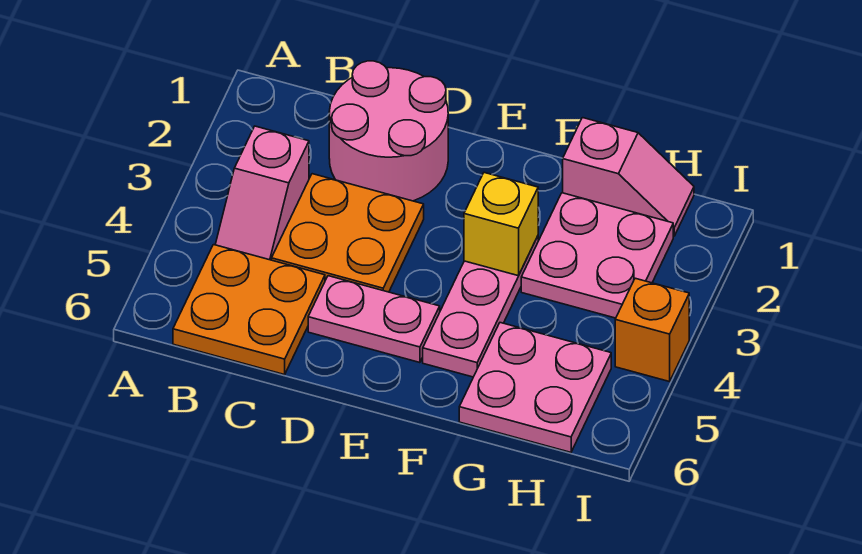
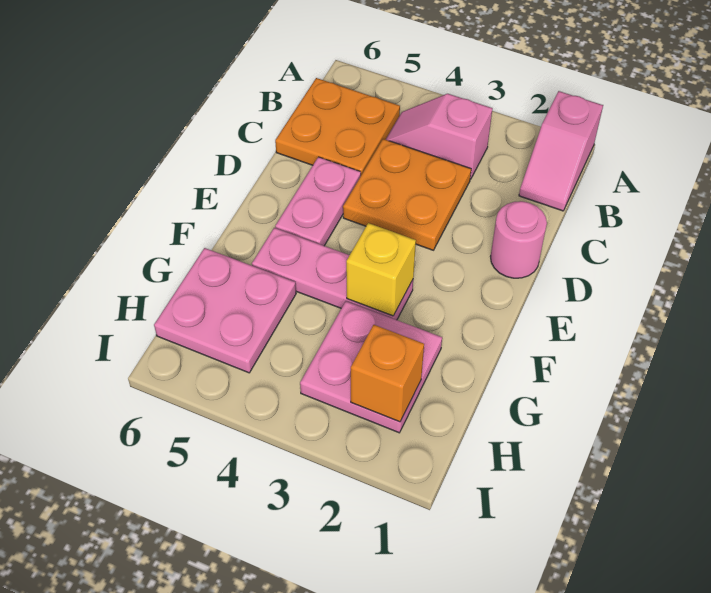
pink 2x2 round brick [329,61,448,201] -> pink 1x1 round brick [491,201,547,278]
pink 1x2 slope [563,118,694,236] -> pink 1x2 slope moved to [519,91,603,211]
orange 1x1 brick [615,278,689,382] -> orange 1x1 brick moved to [351,325,424,422]

